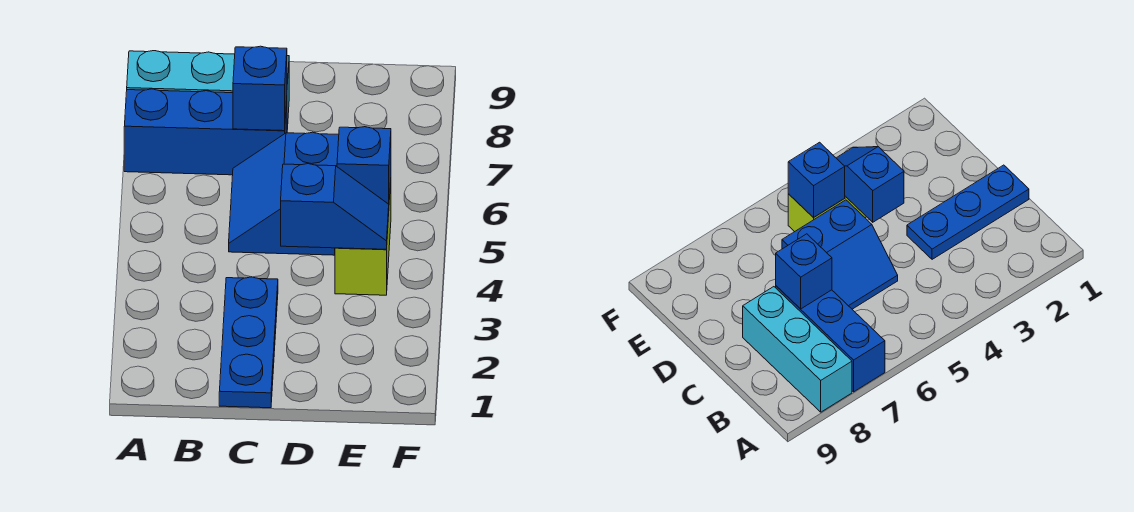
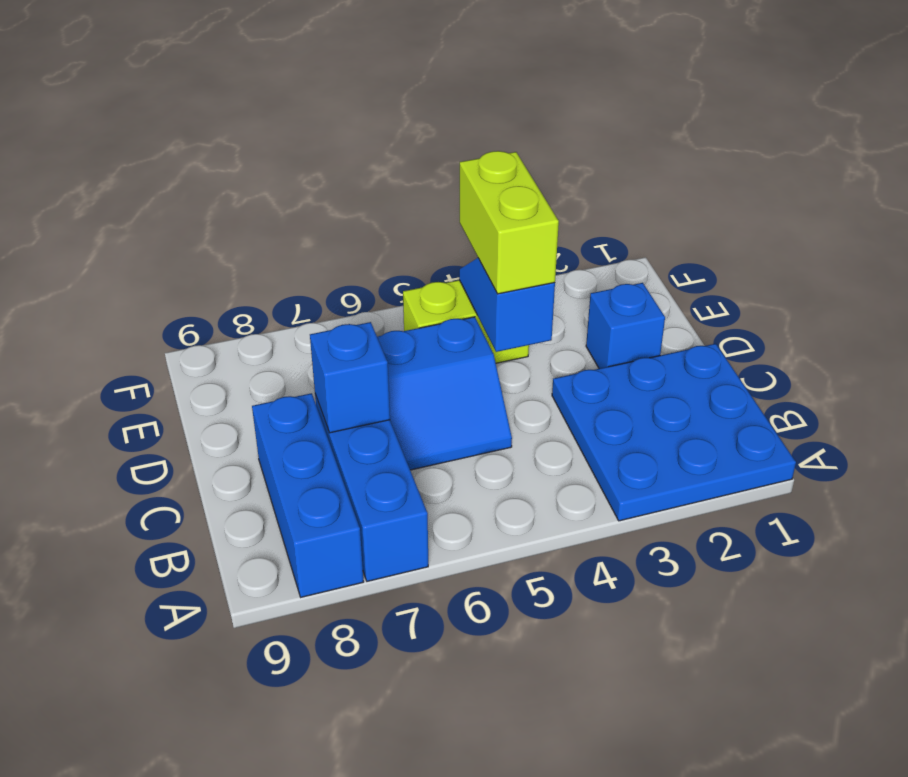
cyan 1x3 brick [127,51,289,130] -> blue 1x3 brick [252,393,363,597]
blue 1x3 plate [219,277,278,408] -> blue 3x3 plate [552,344,796,521]
none -> lime 1x2 brick [460,151,559,294]
blue 1x1 brick [337,127,391,204] -> blue 1x1 brick moved to [586,283,665,369]

